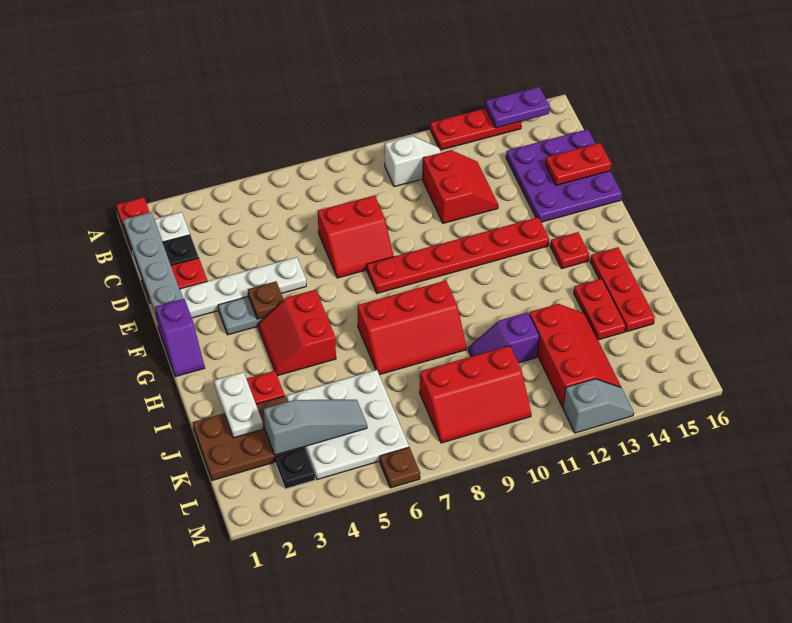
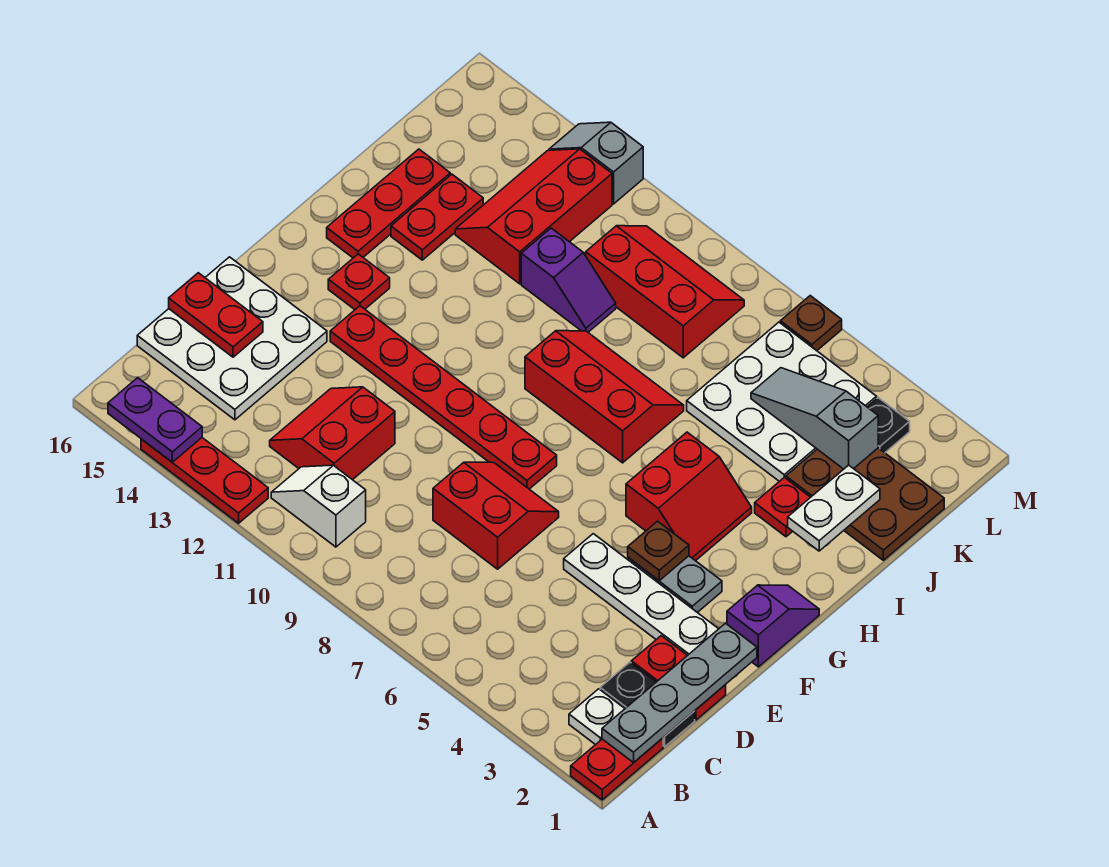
purple 3x3 plate [506,129,622,222] -> white 3x3 plate [137,257,327,420]

